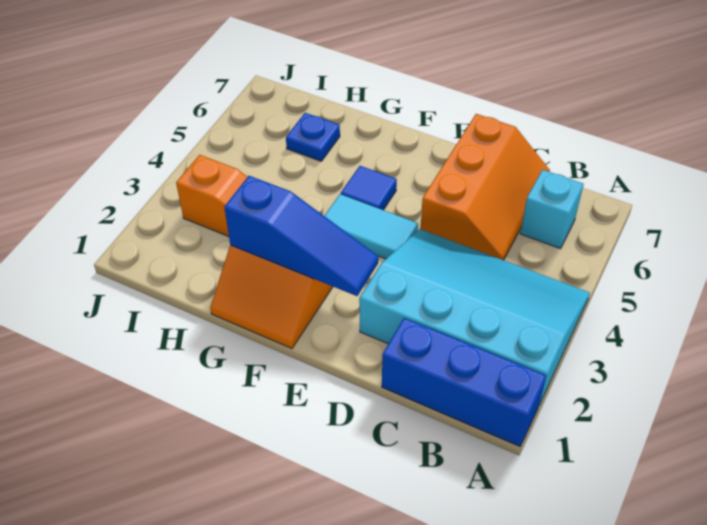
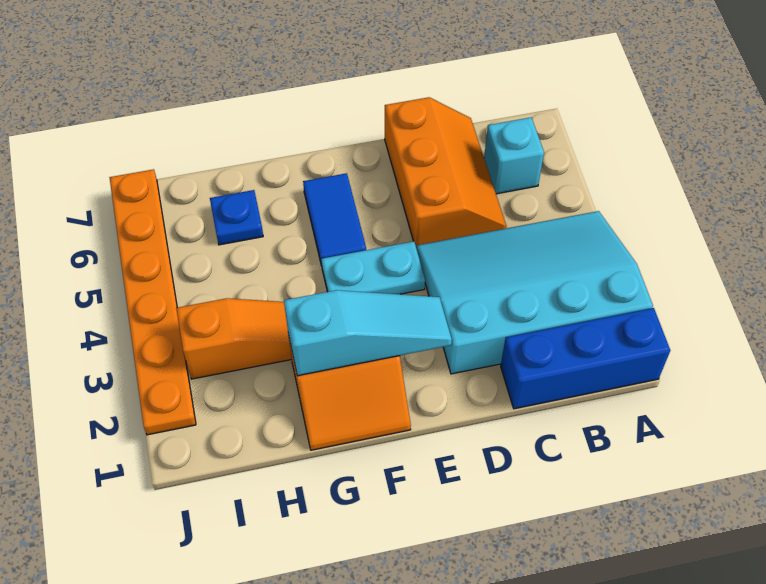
blue 1x3 slope [224,176,379,296] -> cyan 1x3 slope [284,290,452,376]
cyan 1x2 tile [325,194,418,259] -> cyan 1x2 plate [321,241,425,294]
blue 1x1 tile [341,166,397,210] -> blue 1x2 tile [303,173,366,265]
none -> orange 1x6 plate [110,169,196,435]

